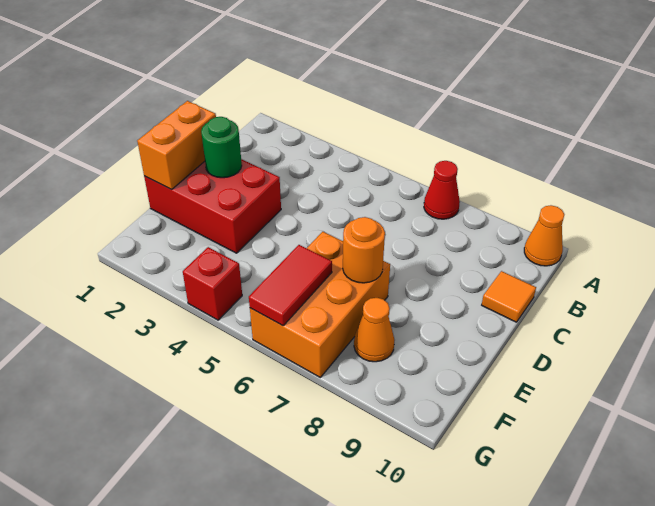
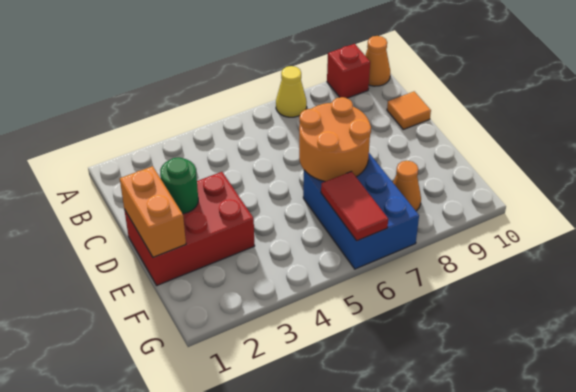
red 1x1 cone [424,161,460,219] -> yellow 1x1 cone [276,66,307,117]
orange 2x3 brick [250,232,390,377] -> blue 2x3 brick [303,153,419,269]
orange 1x1 round brick [343,217,385,283] -> orange 2x2 round brick [299,97,371,182]
red 1x1 brick [183,247,242,320] -> red 1x1 brick moved to [327,44,370,98]

